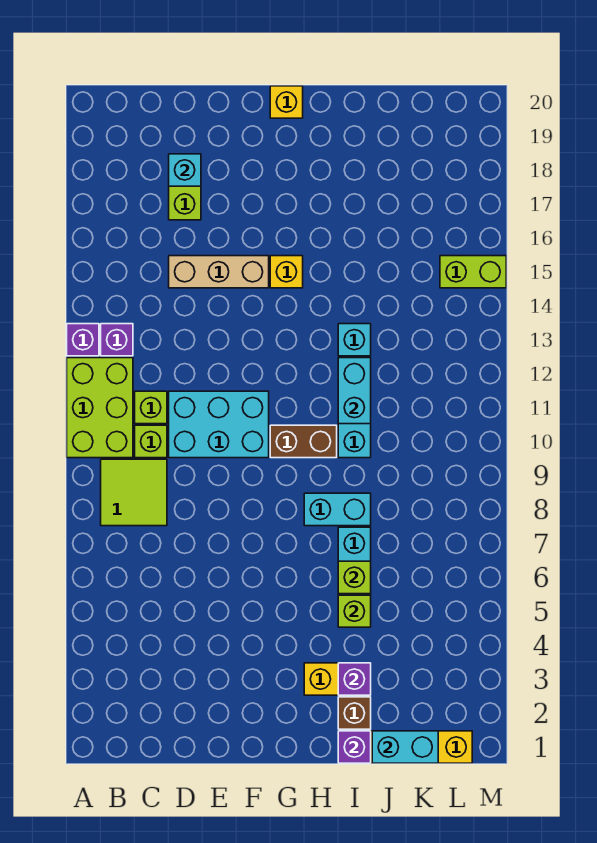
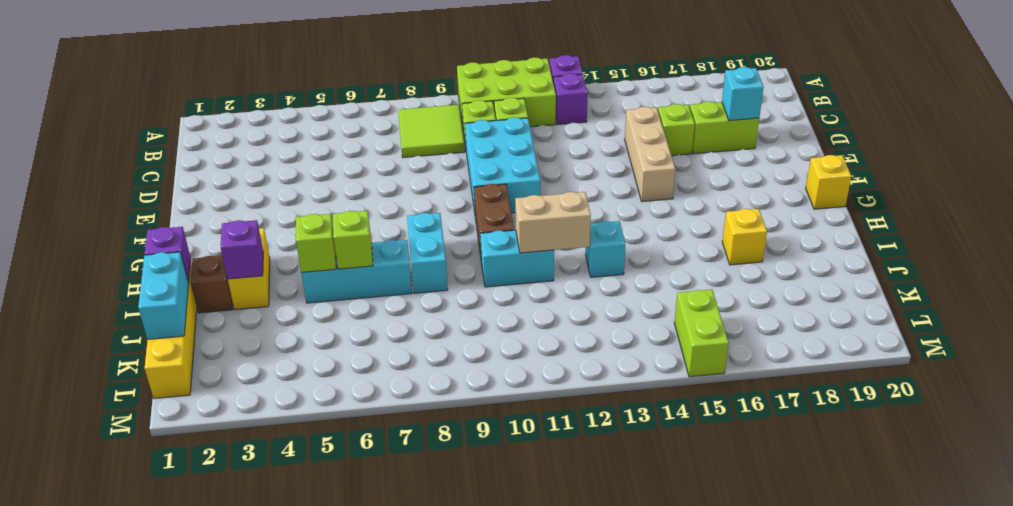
none -> lime 1x1 brick [658,104,695,156]
yellow 1x1 brick [270,256,303,288] -> yellow 1x1 brick moved to [722,209,767,265]
cyan 1x2 brick [338,358,371,424] -> tan 1x2 brick [515,192,591,253]

